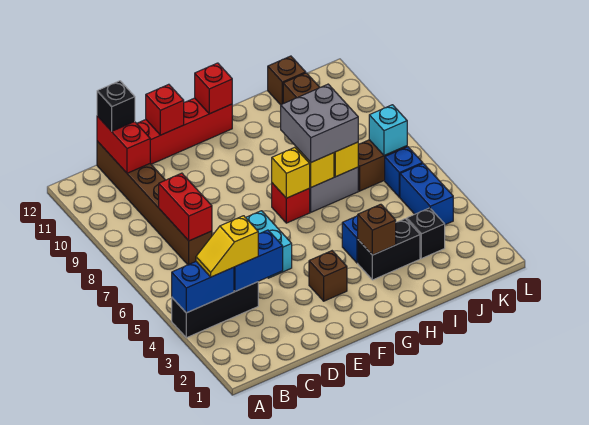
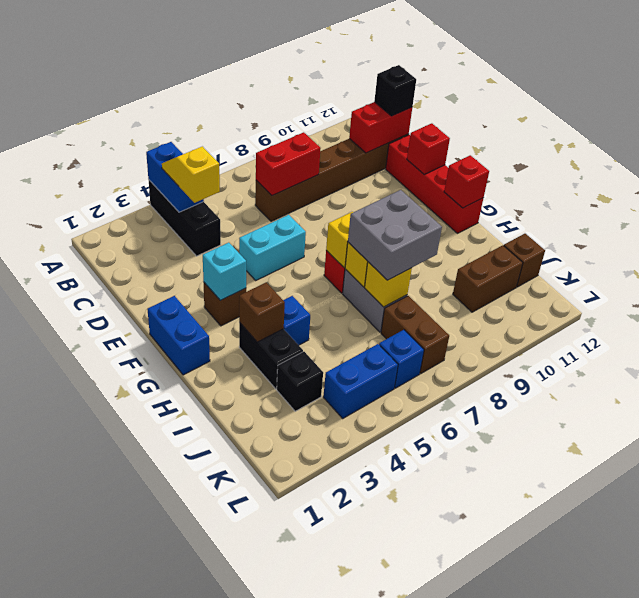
blue 1x2 brick [234,230,283,291] -> blue 1x2 brick moved to [147,296,210,375]
cyan 1x1 brick [369,105,407,155] -> cyan 1x1 brick moved to [203,243,246,300]

